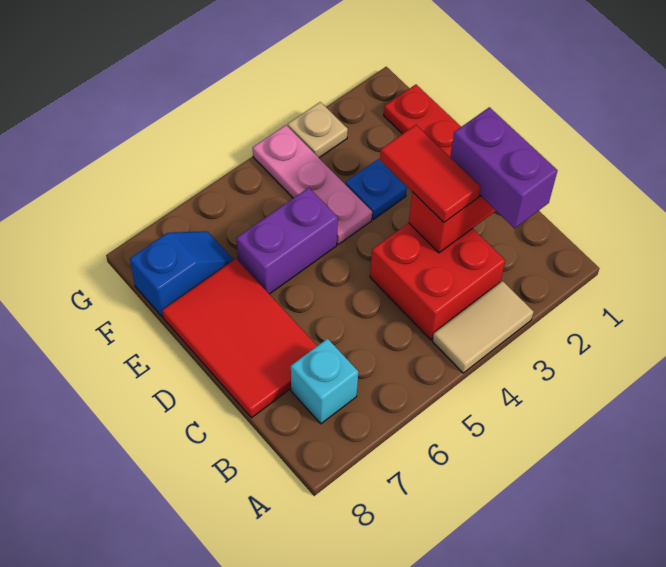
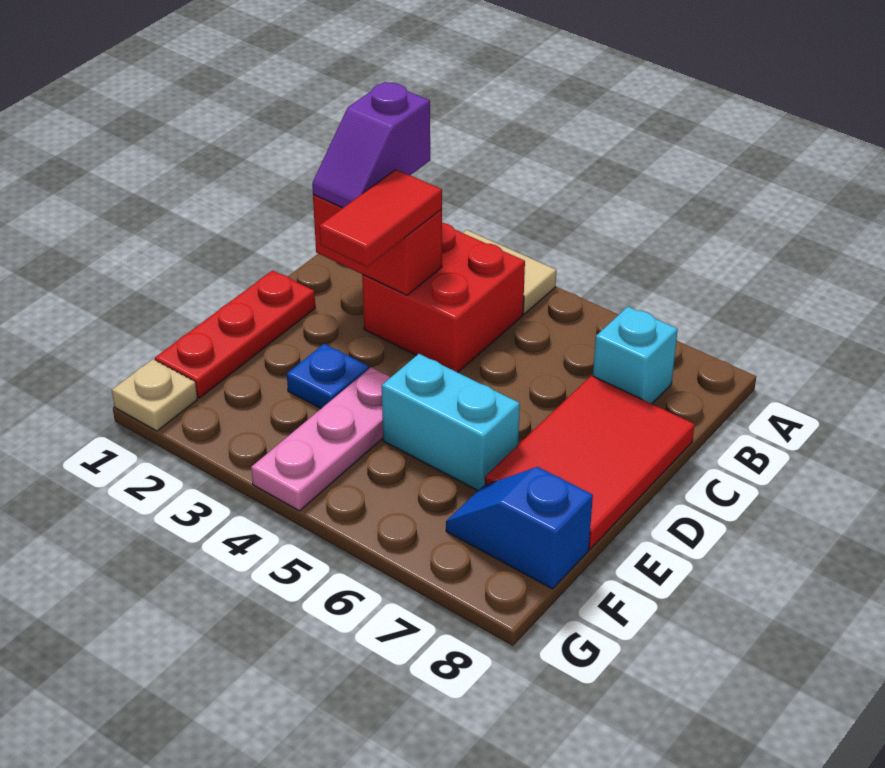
purple 1x2 brick [450,107,557,228] -> purple 1x2 slope [312,82,430,208]
purple 1x2 brick [236,188,338,294] -> cyan 1x2 brick [382,354,520,490]
tan 1x1 plate [288,102,348,158] -> tan 1x1 plate moved to [112,359,197,431]

